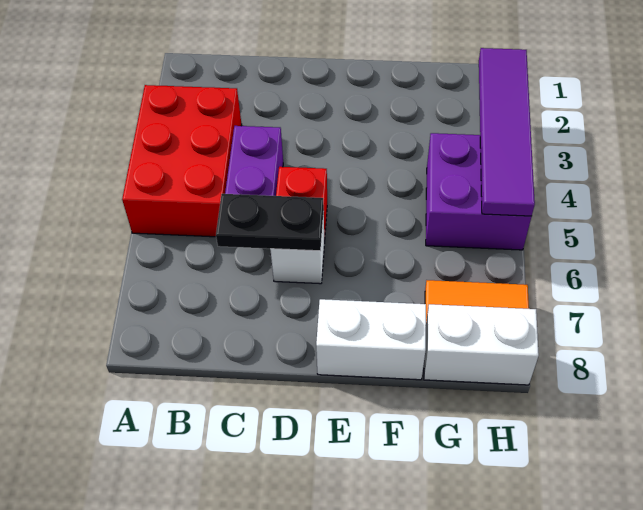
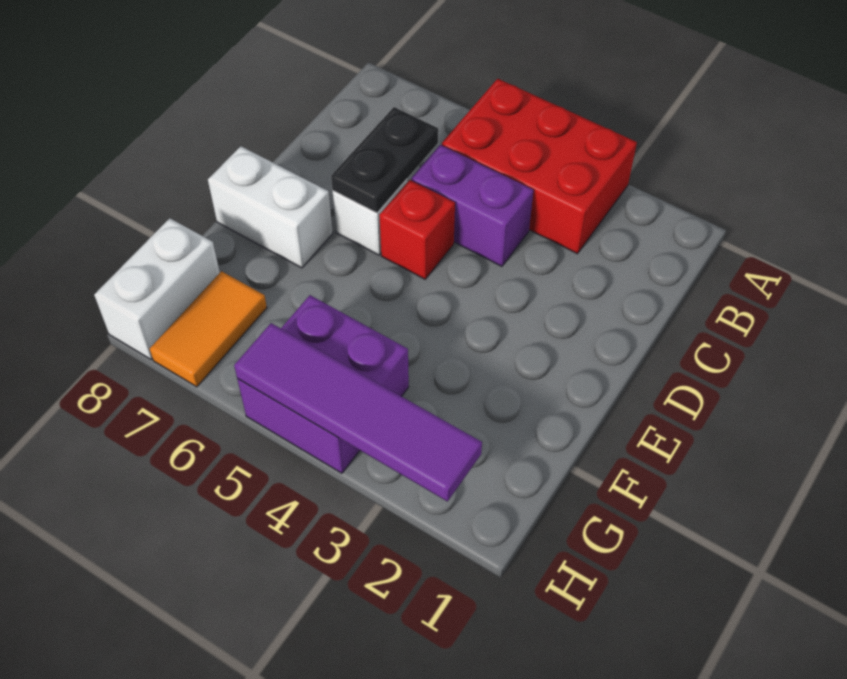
white 1x2 brick [316,299,426,380] -> white 1x2 brick turned to [208,146,333,268]

